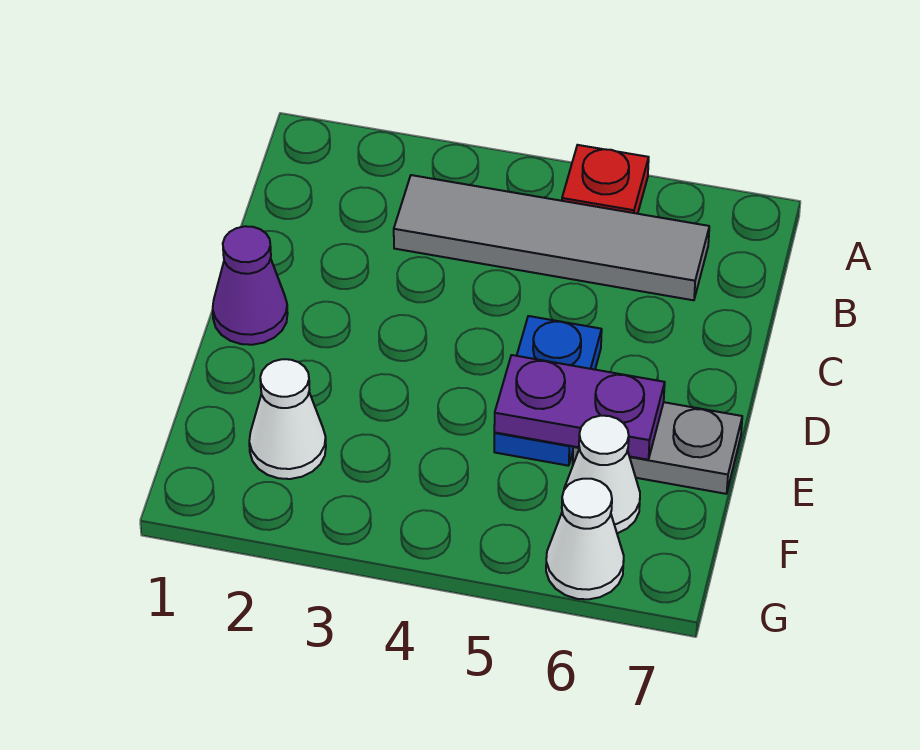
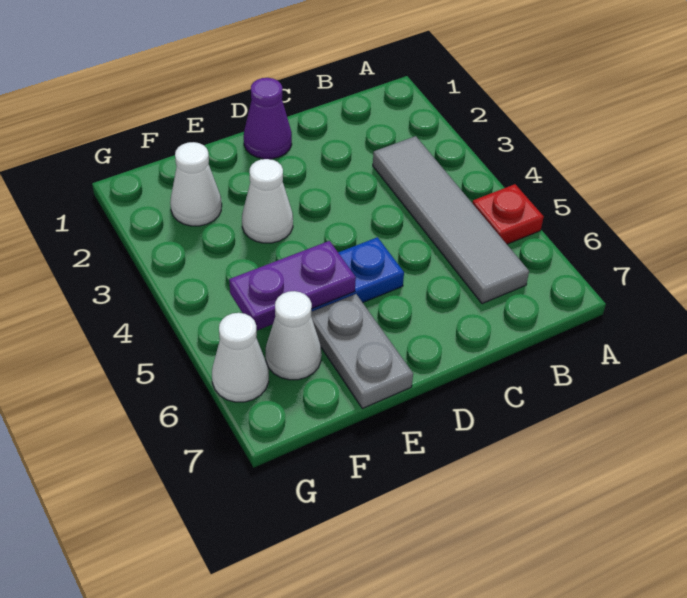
none -> white 1x1 cone [242,159,293,243]
purple 1x2 plate [494,355,665,460] -> purple 1x2 plate turned to [229,241,356,330]

